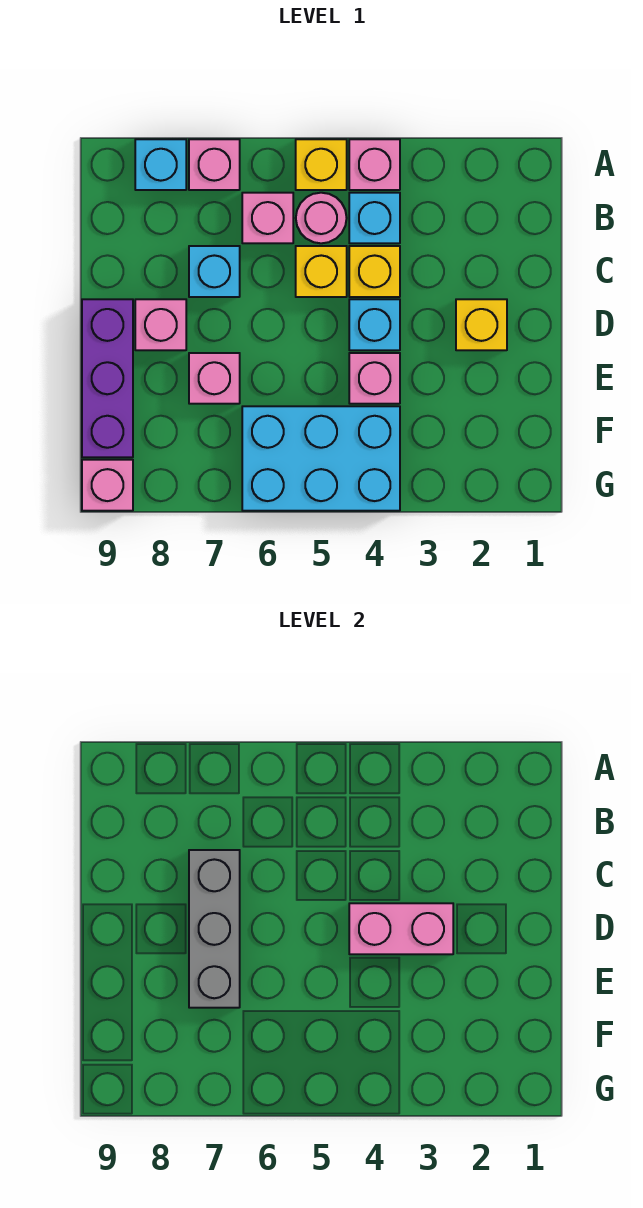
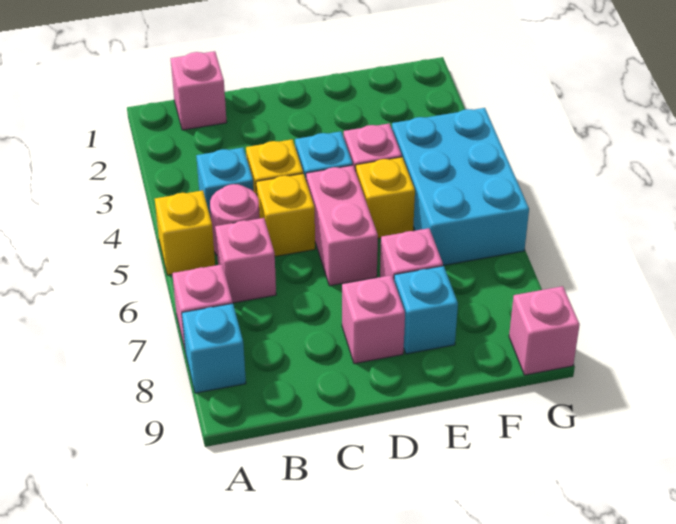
pink 1x1 brick [349,139,400,190] -> pink 1x1 brick moved to [170,51,227,130]
cyan 1x1 brick [189,246,240,297] -> cyan 1x1 brick moved to [394,266,458,354]
grey 1x3 brick [189,850,240,1008] -> none
yellow 1x1 brick [456,299,507,350] -> yellow 1x1 brick moved to [356,157,415,238]
pink 1x2 brick [349,903,453,954] -> pink 1x2 brick moved to [306,165,378,286]
purple 1x3 brick [82,299,133,457] -> none

